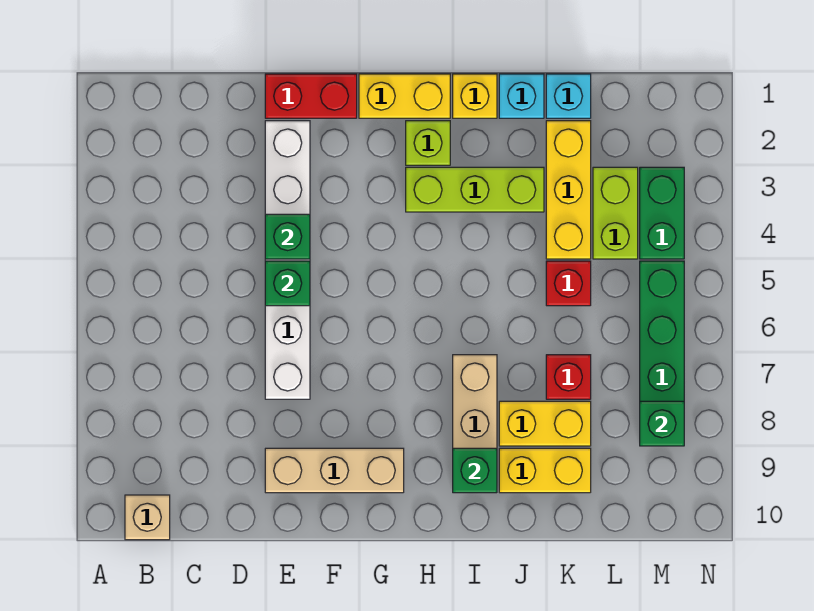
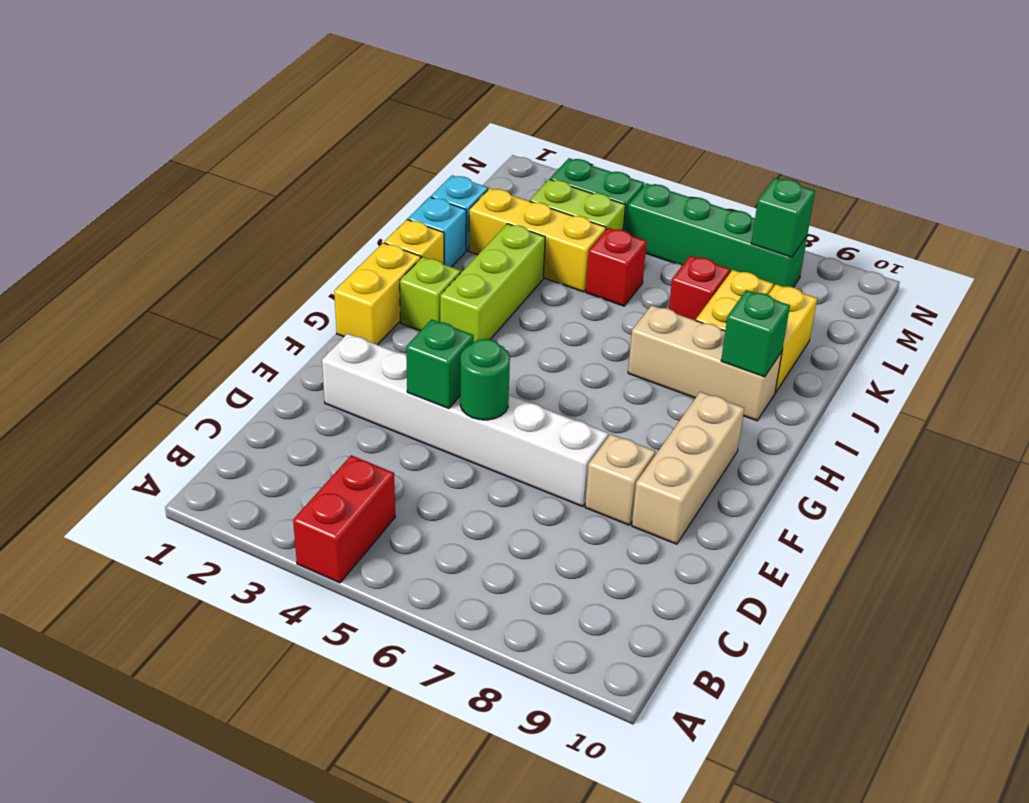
tan 1x1 brick [125,495,170,540] -> tan 1x1 brick moved to [585,434,655,525]
red 1x2 brick [265,74,357,118] -> red 1x2 brick moved to [293,455,395,583]
green 1x1 brick [265,261,310,306] -> green 1x1 round brick [460,339,510,420]

